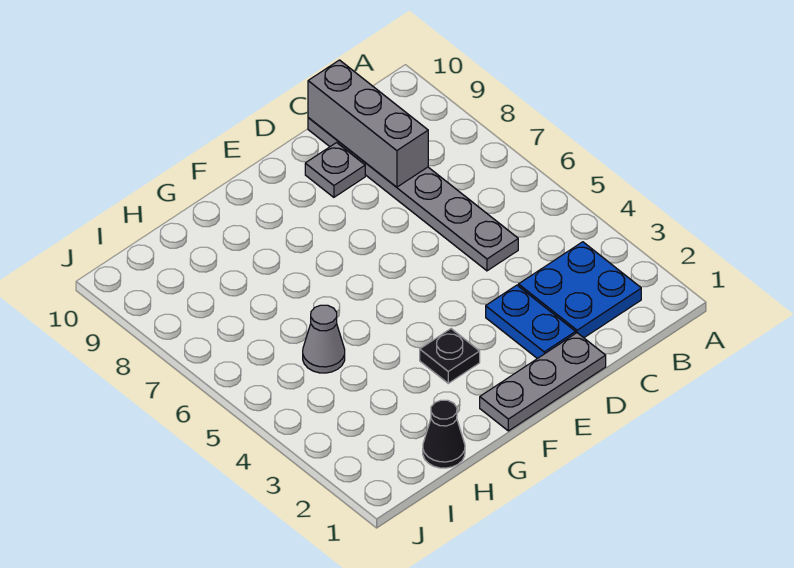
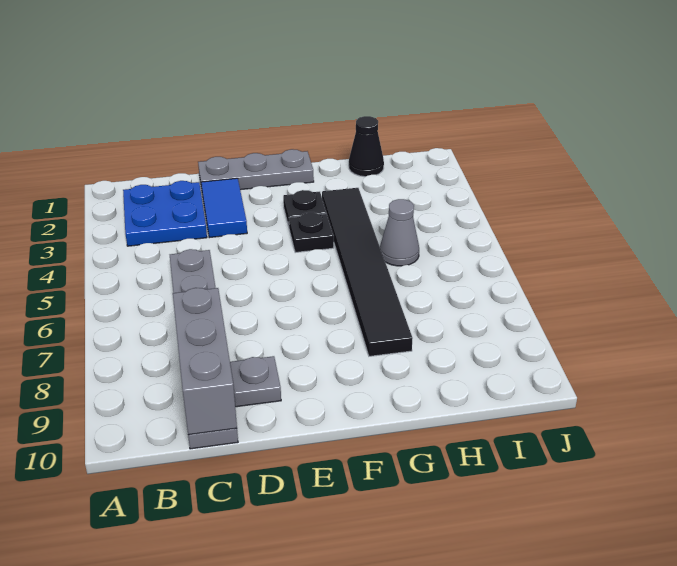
blue 1x2 plate [486,285,576,359] -> blue 1x2 tile [201,178,247,238]
none -> black 1x1 plate [289,212,334,253]
none -> black 1x6 tile [322,188,413,356]

